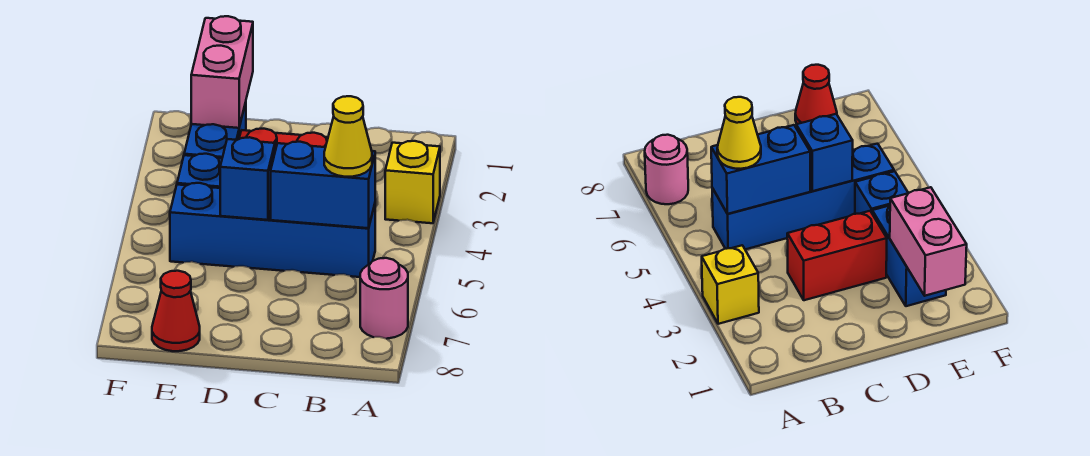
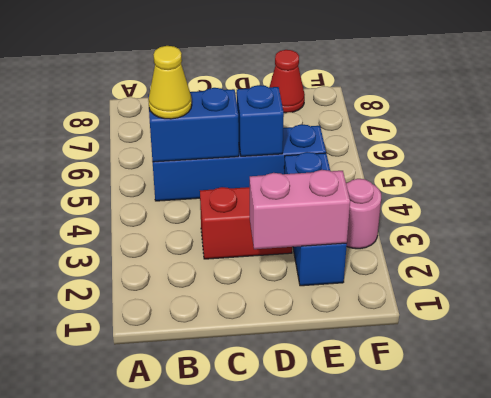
yellow 1x1 brick [385,141,440,223] -> none
pink 1x1 round brick [360,258,408,339] -> pink 1x1 round brick moved to [346,179,381,249]
pink 1x2 brick [191,16,253,128] -> pink 1x2 brick turned to [250,170,350,249]

